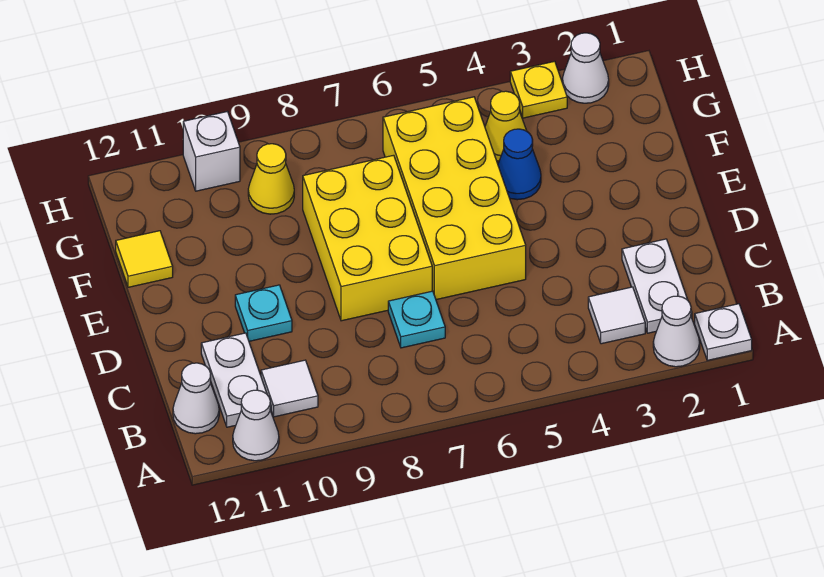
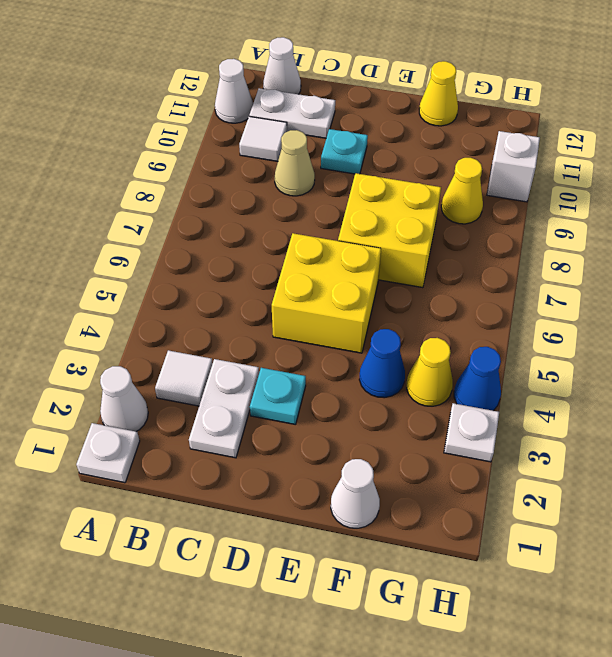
white 1x2 plate [622,239,692,333] -> white 1x2 plate turned to [189,359,259,458]
cyan 1x1 plate [388,291,445,348] -> cyan 1x1 plate moved to [250,368,306,425]
none -> tan 1x1 cone [275,130,315,196]
yellow 2x4 brick [383,97,526,300] -> yellow 2x2 brick [272,233,381,353]
yellow 2x3 brick [303,155,432,321] -> yellow 2x2 brick [338,173,441,288]
yellow 1x1 tile [116,231,173,287] -> yellow 1x1 cone [419,61,458,126]
white 1x1 cone [563,33,609,103] -> white 1x1 cone moved to [331,459,380,528]
yellow 1x1 plate [510,61,567,118] -> white 1x1 plate [444,403,499,462]
none -> blue 1x1 cone [454,347,501,411]

